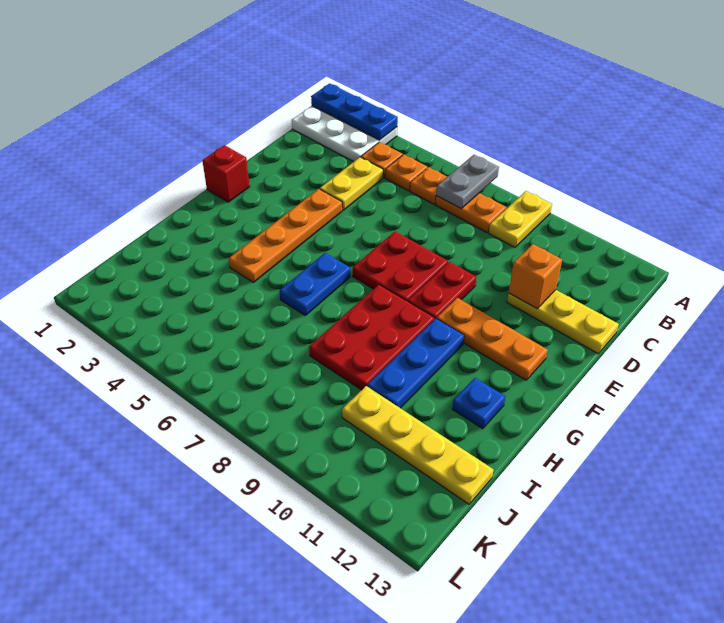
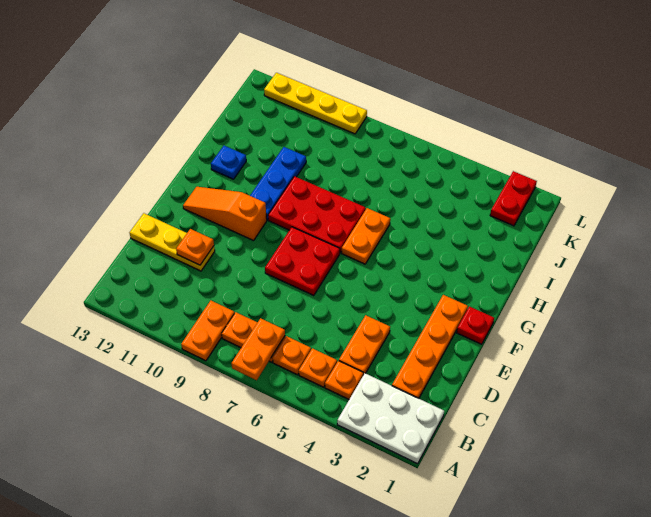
blue 1x3 plate [311,83,398,140] -> none
grey 1x2 plate [436,155,499,208] -> orange 1x2 plate [231,318,285,380]
yellow 1x2 plate [489,191,552,247] -> orange 1x2 plate [181,301,235,361]
yellow 1x2 plate [320,157,383,210] -> orange 1x2 plate [339,315,390,375]
orange 1x1 brick [509,244,562,309] -> orange 1x1 plate [176,229,214,265]
orange 1x4 plate [229,189,342,282] -> orange 1x4 plate moved to [392,295,468,398]
red 1x2 plate [408,262,477,320] -> red 1x2 plate moved to [490,171,537,226]
red 1x1 brick [202,145,250,202] -> red 1x1 plate [457,306,494,344]
orange 1x3 plate [437,298,548,380] -> orange 1x3 slope [183,187,267,241]
blue 1x2 plate [279,253,350,315] -> orange 1x2 plate [342,208,390,264]
red 2x3 plate [309,285,434,390] -> red 2x3 plate turned to [268,176,366,253]
yellow 1x4 plate [342,386,494,504] -> yellow 1x4 plate moved to [264,73,367,134]

